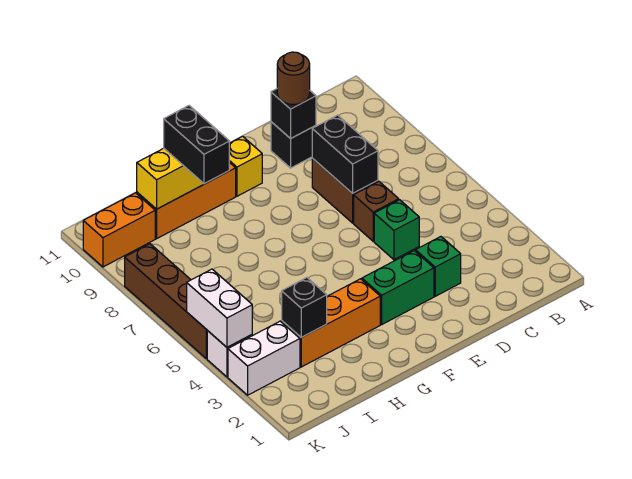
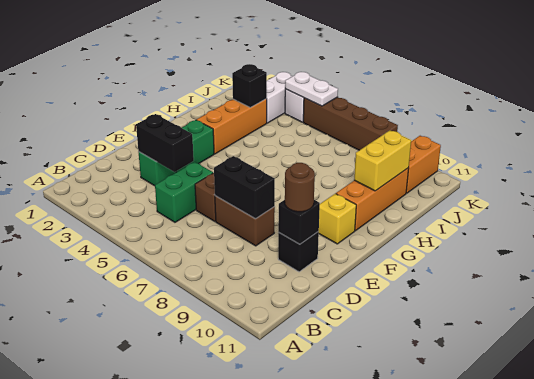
green 1x1 brick [374,200,419,260] -> green 1x2 brick [155,162,213,222]
black 1x2 brick [164,106,229,184] -> black 1x2 brick moved to [136,114,194,172]
white 1x2 brick [187,269,252,347] -> white 1x2 plate [285,72,338,106]

